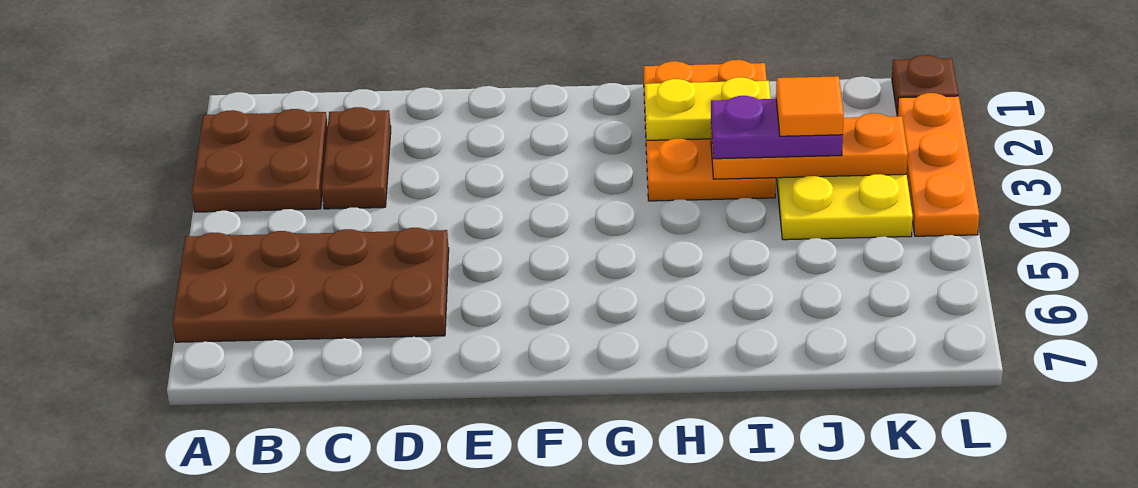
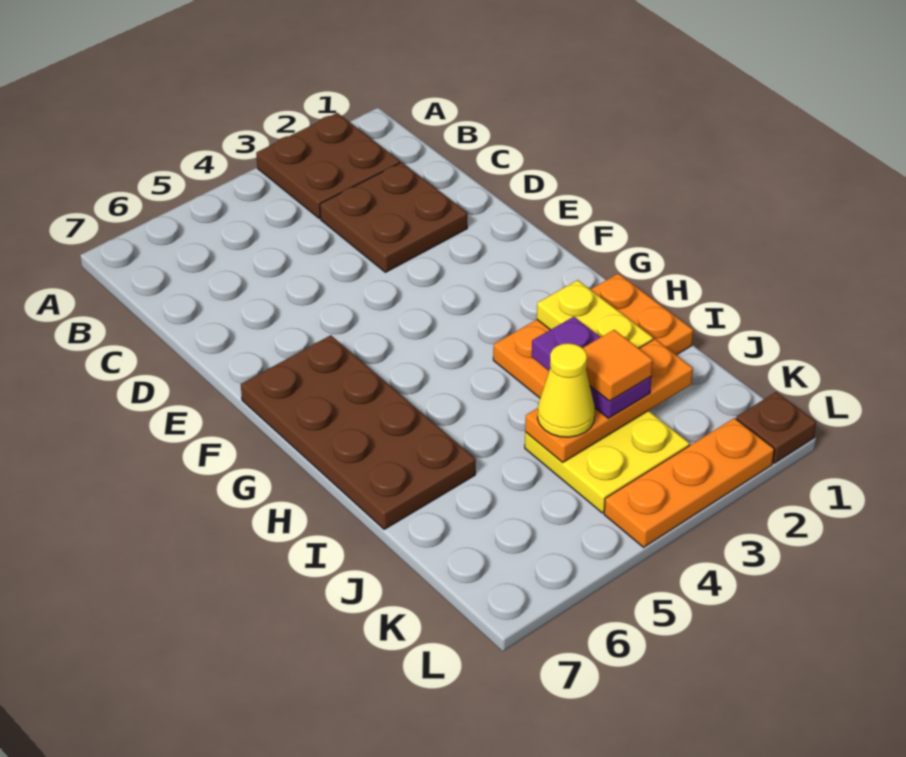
brown 2x4 plate [173,228,449,342] -> brown 2x4 plate moved to [241,335,476,529]
brown 1x2 plate [322,107,391,209] -> brown 2x2 plate [320,162,467,272]
orange 1x3 plate [711,113,908,179] -> orange 1x3 plate turned to [525,339,693,463]
none -> yellow 1x1 cone [538,343,595,437]

